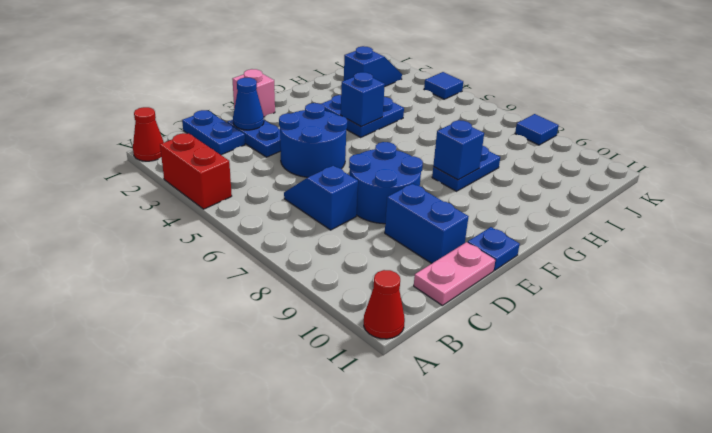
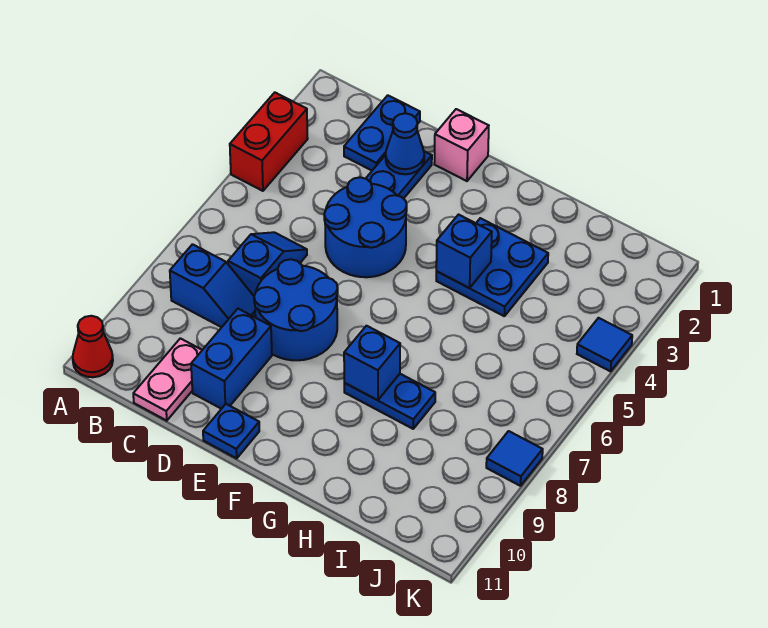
red 1x1 cone [133,107,164,161] -> none
pink 1x2 plate [414,242,495,305] -> pink 1x2 plate turned to [133,338,202,421]
blue 1x2 slope [344,46,402,87] -> blue 1x2 slope moved to [170,244,256,327]

